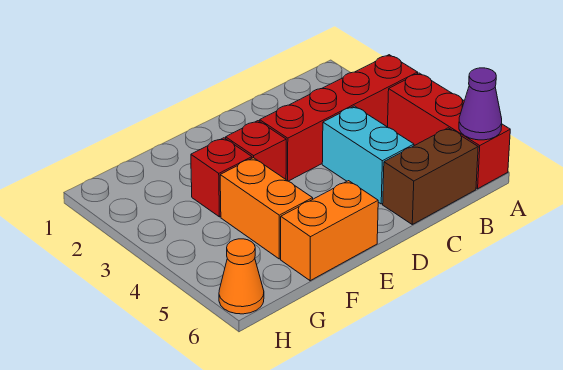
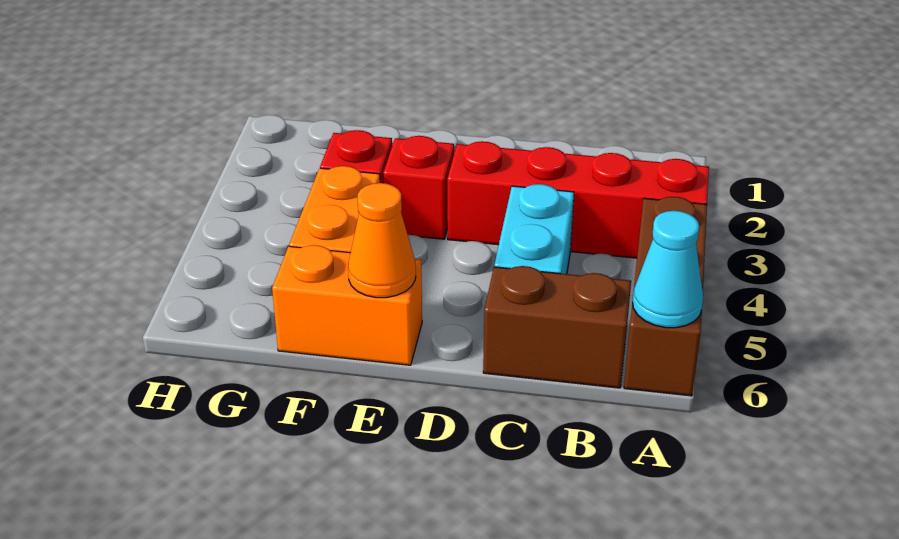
red 1x3 brick [388,73,510,189] -> brown 1x3 brick [624,197,707,396]
purple 1x1 cone [459,68,502,140] -> cyan 1x1 cone [633,211,703,328]
orange 1x1 cone [219,239,264,314] -> orange 1x1 cone moved to [348,183,416,298]

